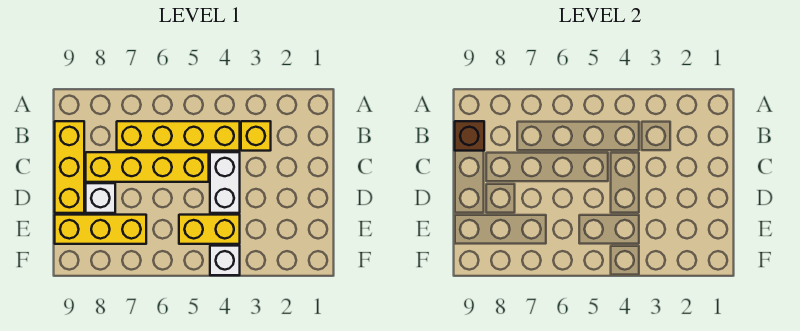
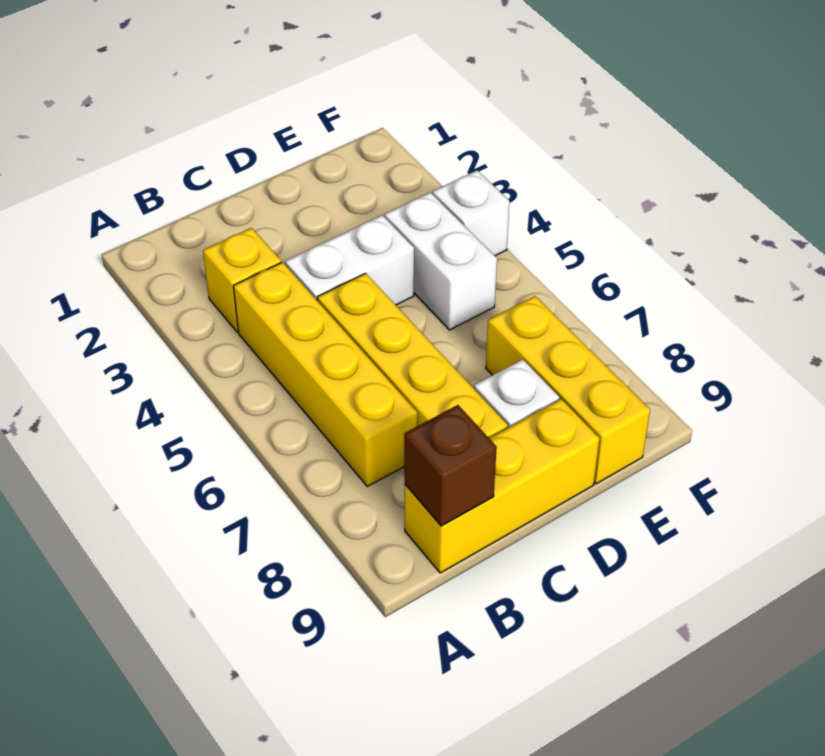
yellow 1x2 brick [179,215,240,244] -> white 1x2 brick [385,192,497,330]

